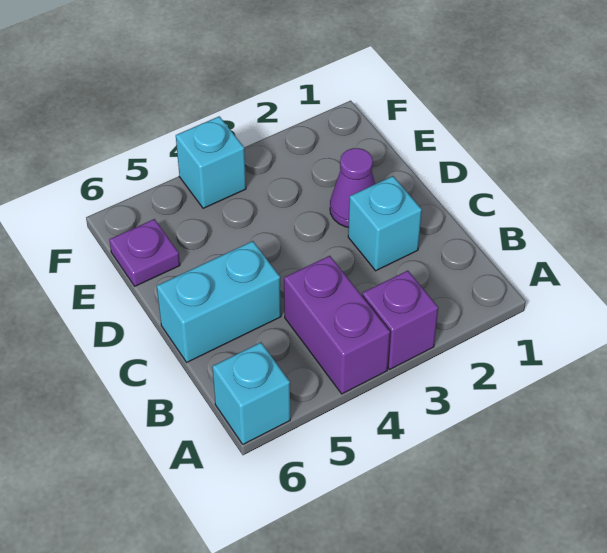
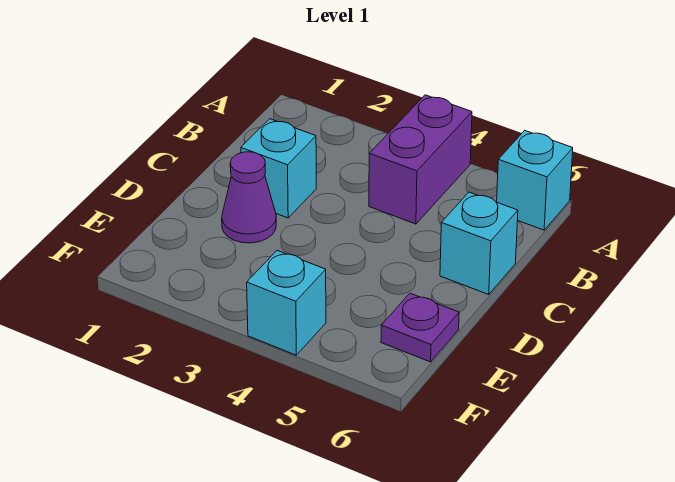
purple 1x1 brick [362,271,438,370] -> none
cyan 1x2 brick [157,241,281,362] -> cyan 1x1 brick [440,192,518,294]

